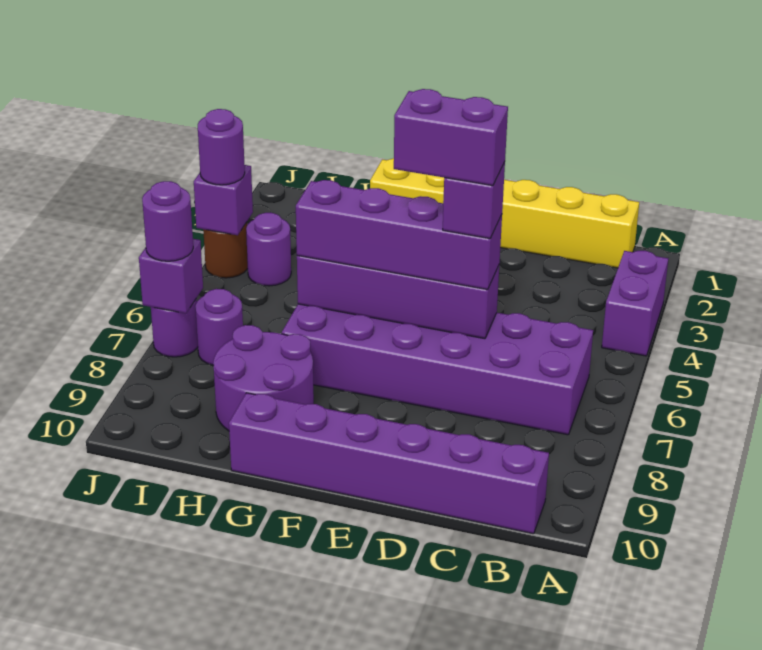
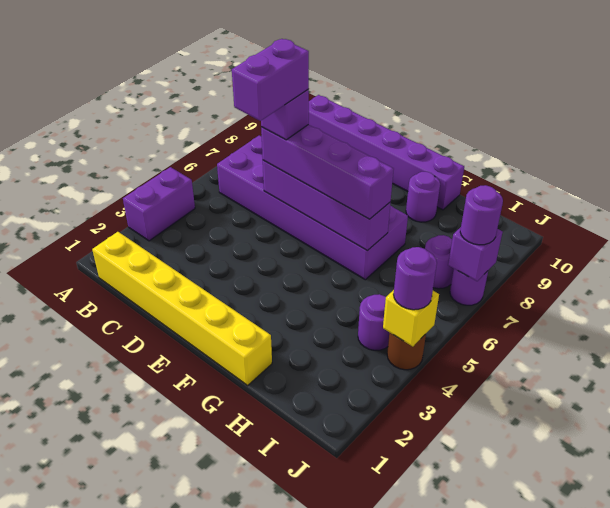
purple 1x2 brick [394,89,508,186] -> purple 1x2 brick turned to [232,39,309,121]
purple 2x2 round brick [213,325,314,431] -> purple 1x1 round brick [406,172,440,222]
purple 1x1 brick [194,165,253,235] -> yellow 1x1 brick [383,290,439,347]

